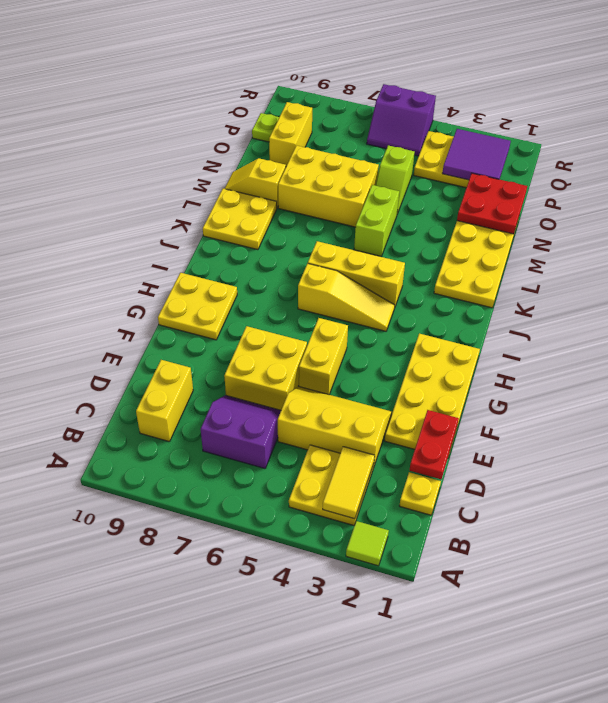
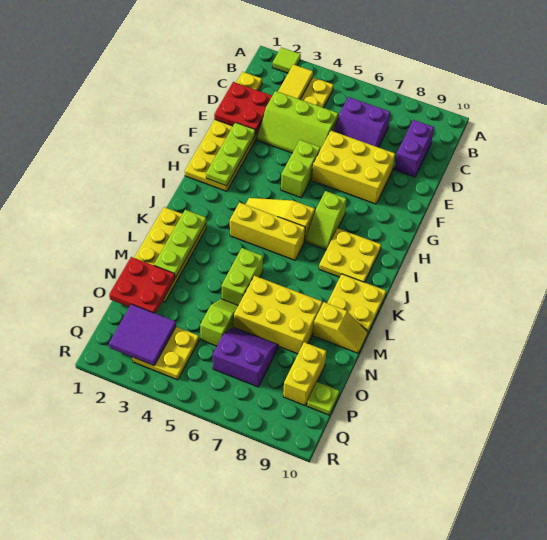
yellow 1x2 brick [136,360,193,442] -> purple 1x2 brick [394,120,434,177]
red 1x2 plate [410,410,459,479] -> red 2x2 plate [214,82,272,134]
yellow 2x3 slope [278,386,392,468] -> lime 2x3 slope [257,91,338,153]
yellow 2x2 brick [224,326,307,410] -> yellow 2x3 brick [312,131,395,204]
none -> lime 1x3 plate [206,122,256,186]
yellow 1x2 brick [299,318,348,395] -> lime 1x2 brick [281,140,320,198]
yellow 2x2 plate [158,273,237,340] -> yellow 2x2 plate moved to [319,228,381,282]
none -> lime 1x2 slope [306,191,347,250]
none -> lime 1x3 plate [154,210,206,278]
purple 2x2 slope [367,84,436,156] -> purple 2x2 slope moved to [213,327,279,387]

